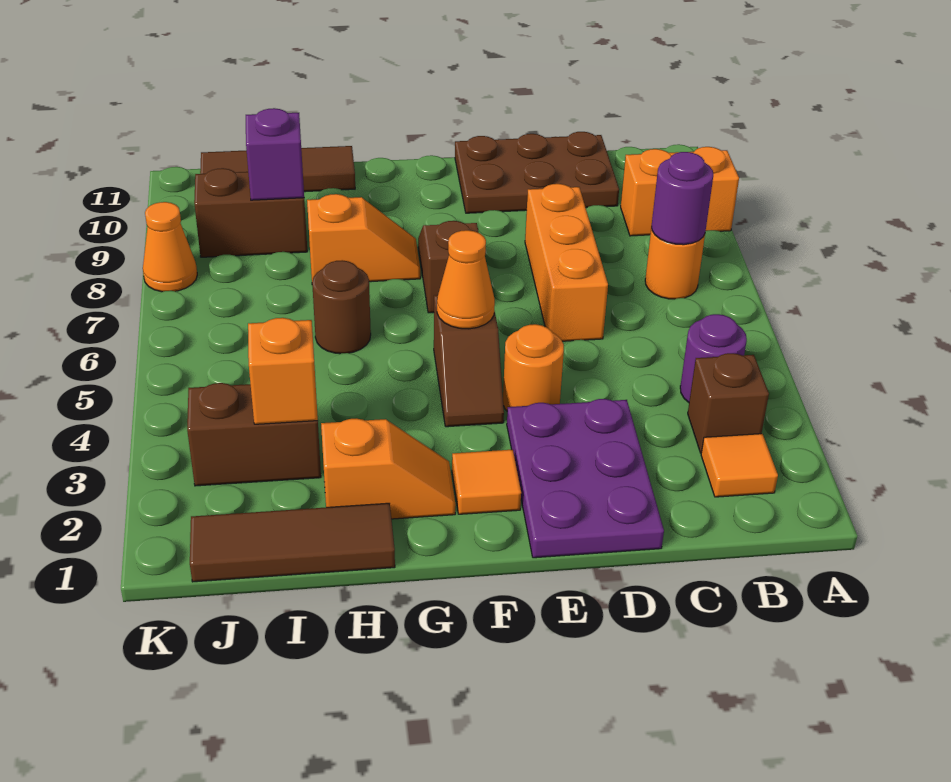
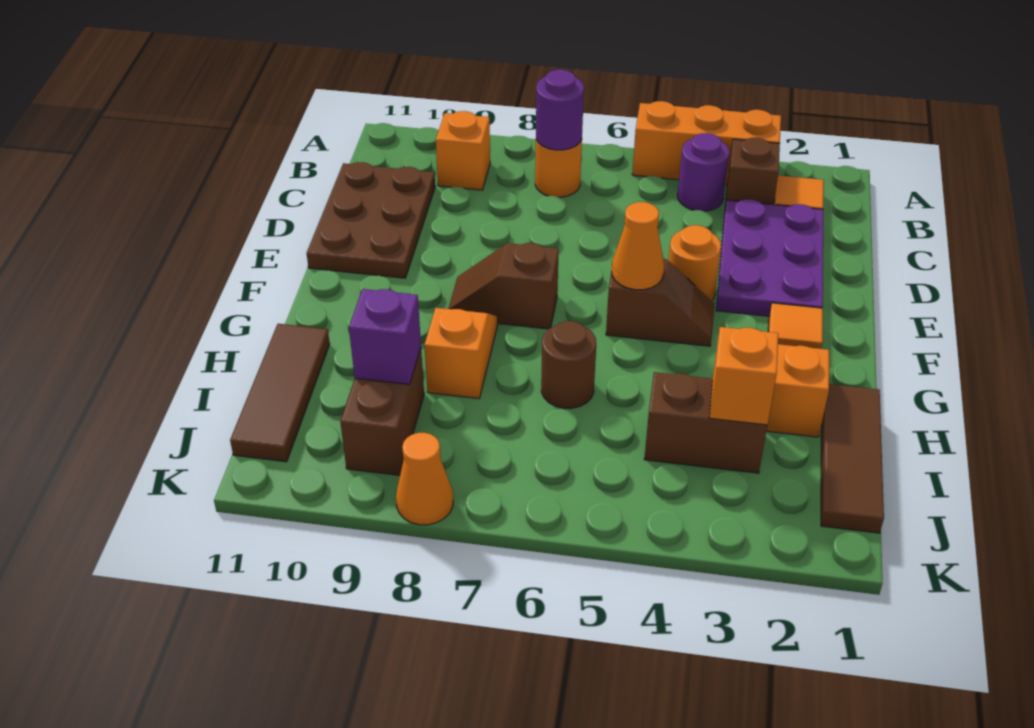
orange 1x2 brick [621,147,739,236] -> orange 1x1 brick [436,111,490,190]
purple 2x3 plate [507,399,664,558] -> purple 2x3 plate turned to [716,199,823,316]
orange 1x3 brick [525,184,608,341] -> orange 1x3 brick moved to [632,101,781,184]
brown 1x2 brick [187,383,321,486] -> brown 1x2 brick turned to [644,372,767,473]

